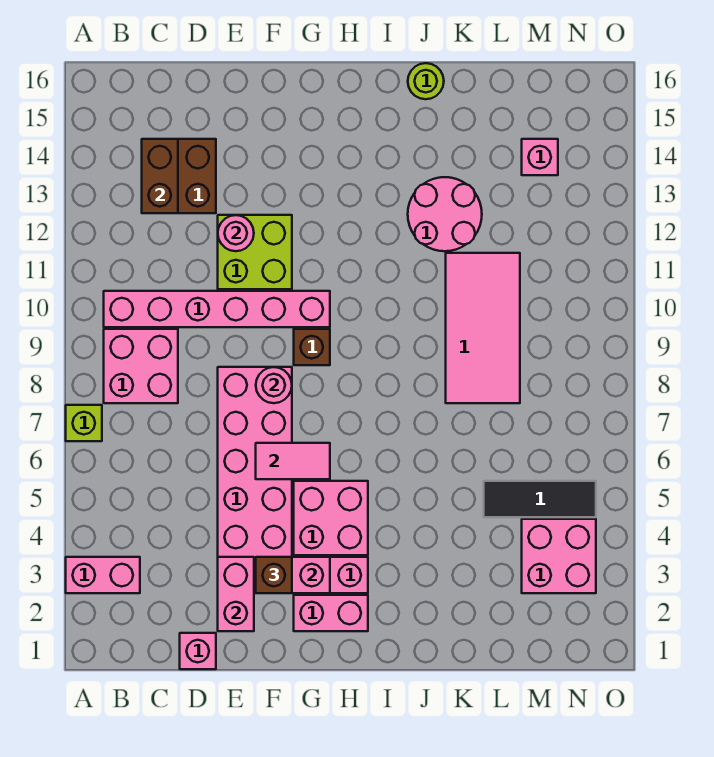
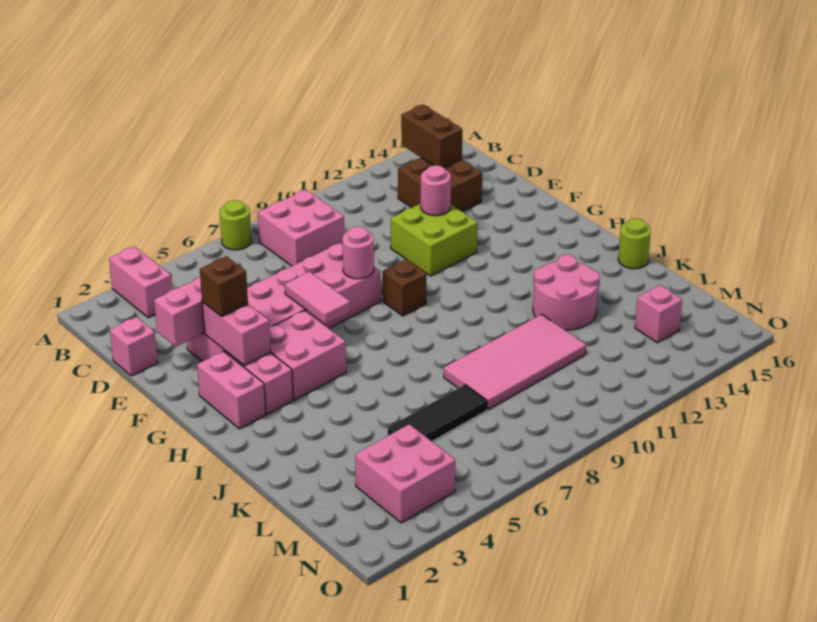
lime 1x1 brick [66,405,102,441] -> lime 1x1 round brick [220,200,251,250]
pink 1x6 brick [104,291,330,327] -> none
brown 1x2 brick [142,139,178,213] -> brown 1x2 brick turned to [401,105,462,168]
black 1x3 tile [484,481,596,517] -> black 1x3 tile turned to [388,385,487,441]

